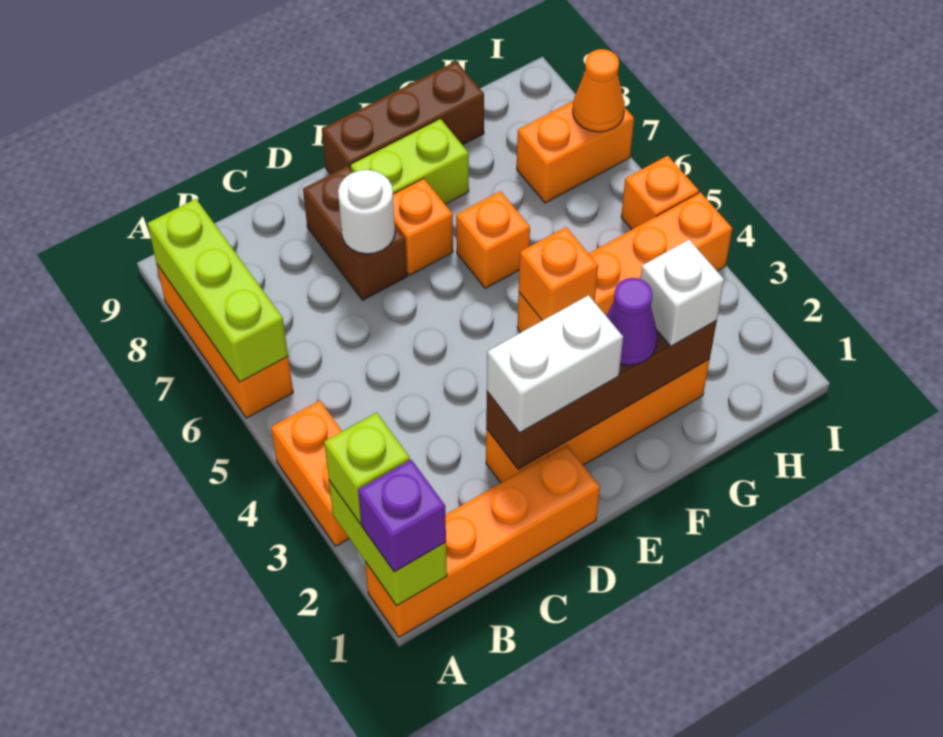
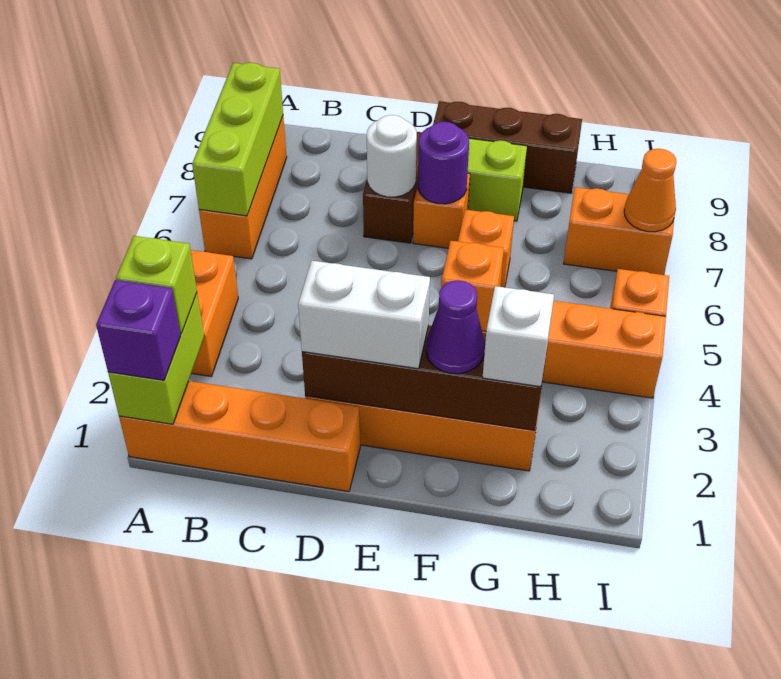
none -> purple 1x1 round brick [418,122,469,204]

